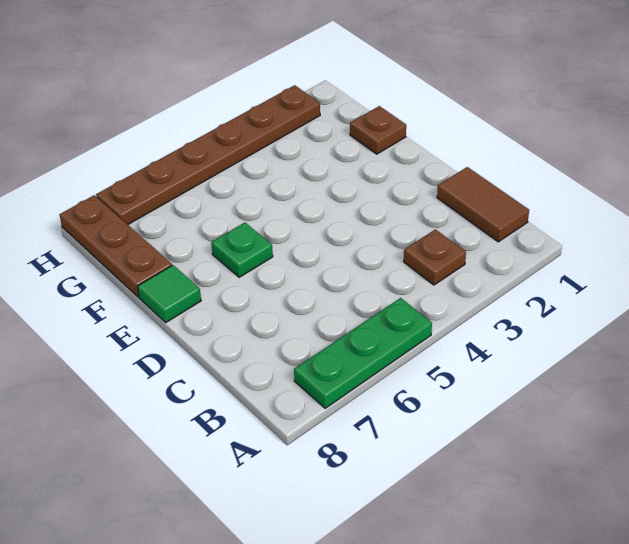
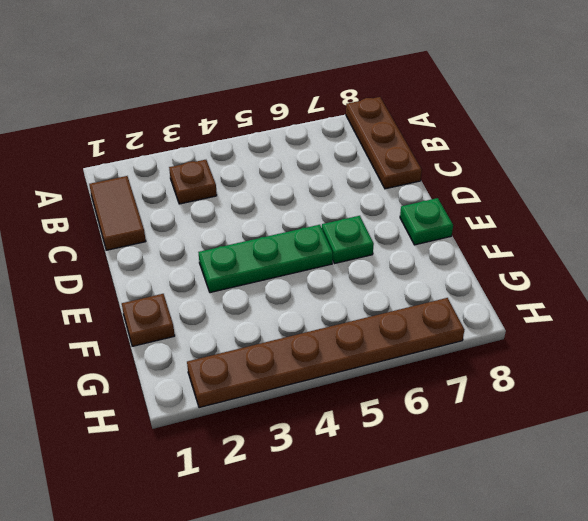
green 1x3 plate [294,298,432,408] -> green 1x3 plate moved to [199,225,333,293]
green 1x1 tile [137,265,201,322] -> green 1x1 plate [400,198,453,245]
brown 1x3 plate [60,195,172,297] -> brown 1x3 plate moved to [346,97,422,189]

